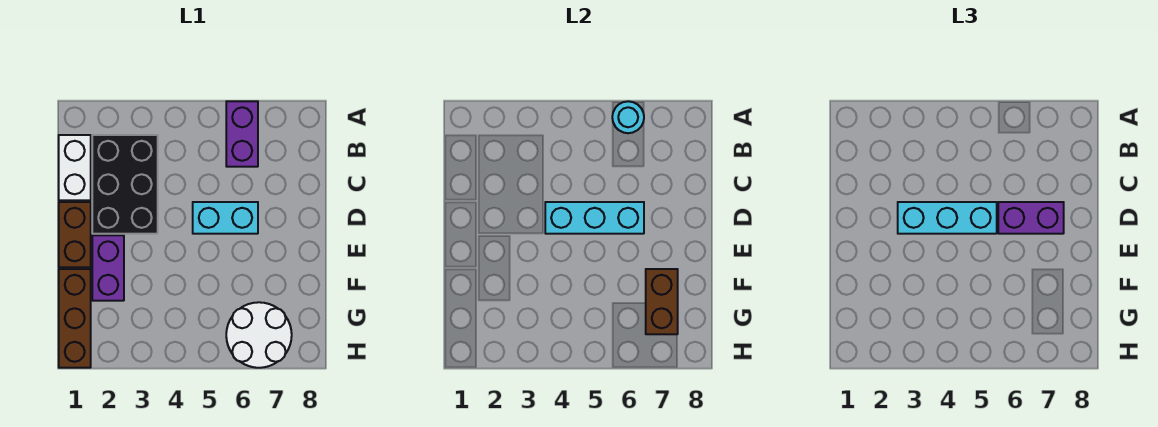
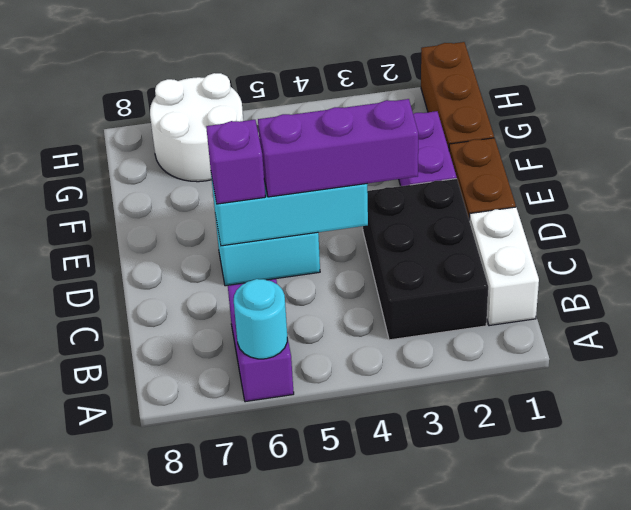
cyan 1x3 brick [898,202,997,234] -> purple 1x3 brick [258,99,418,197]
purple 1x2 brick [998,202,1064,234] -> purple 1x1 brick [206,120,265,204]
brown 1x2 brick [646,269,678,334] -> none

